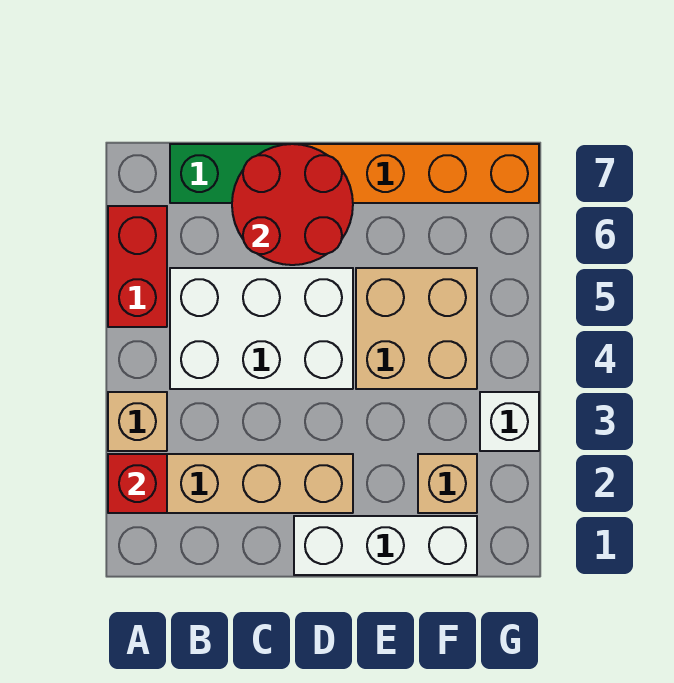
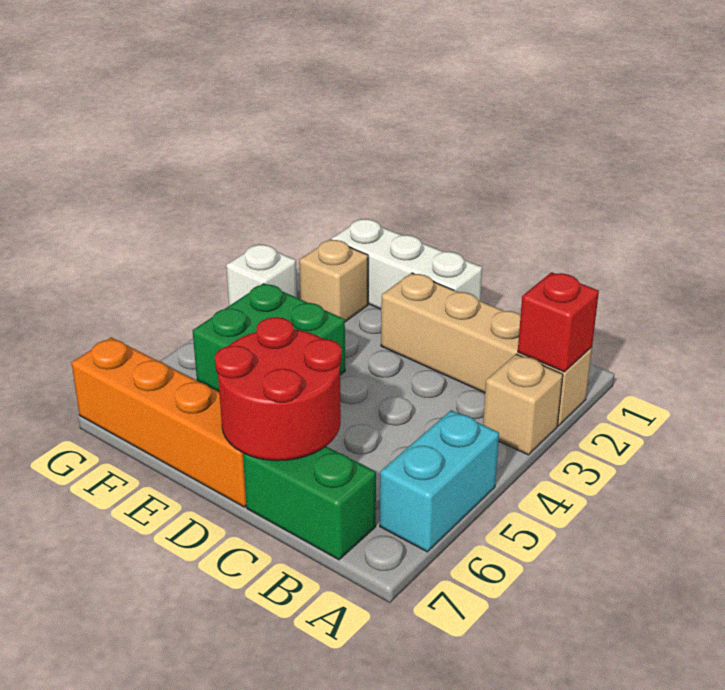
red 1x2 brick [108,206,167,327] -> cyan 1x2 brick [380,410,499,552]
white 2x3 brick [170,268,353,389] -> none
tan 2x2 brick [356,268,477,389] -> green 2x2 brick [193,283,345,392]

